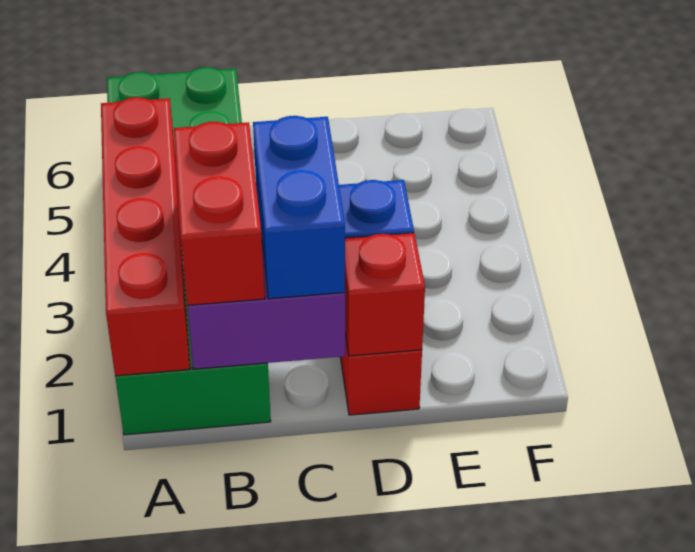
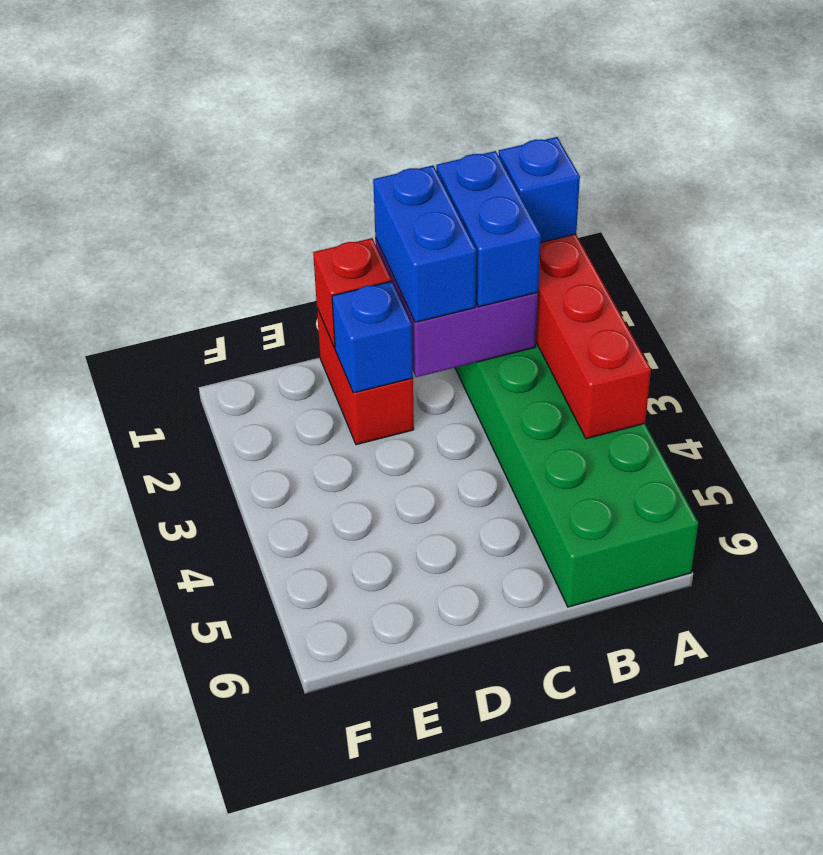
none -> blue 1x1 brick [499,137,580,242]
red 1x2 brick [174,122,265,305] -> blue 1x2 brick [436,151,541,307]

